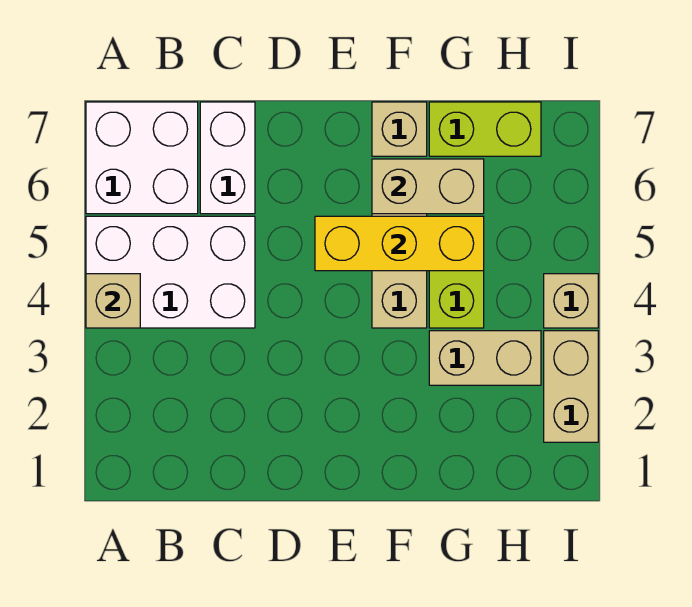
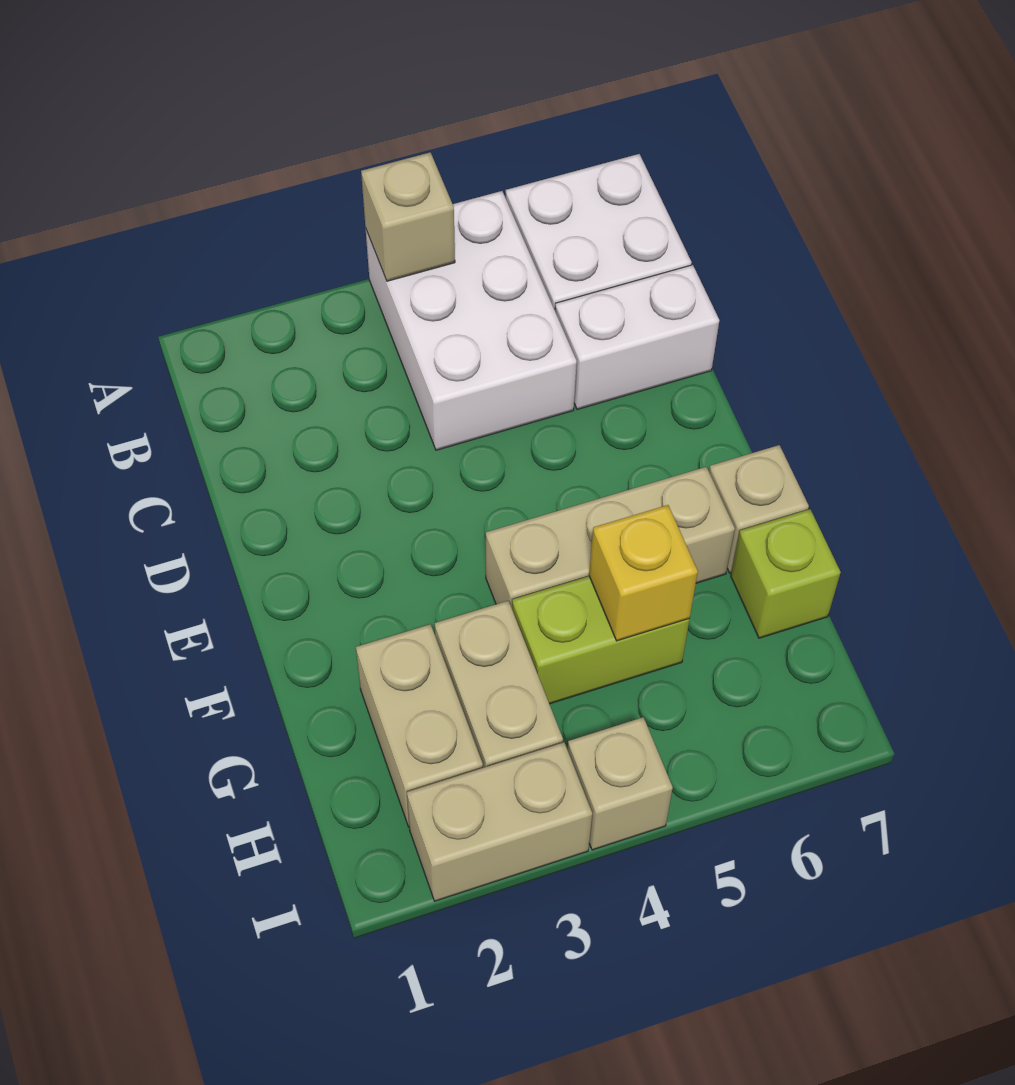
yellow 1x3 brick [315,216,484,271] -> yellow 1x1 brick [589,505,698,641]
tan 1x2 brick [372,159,484,214] -> tan 1x2 brick moved to [356,624,483,827]
lime 1x2 brick [429,102,541,156] -> lime 1x1 brick [731,509,841,638]

